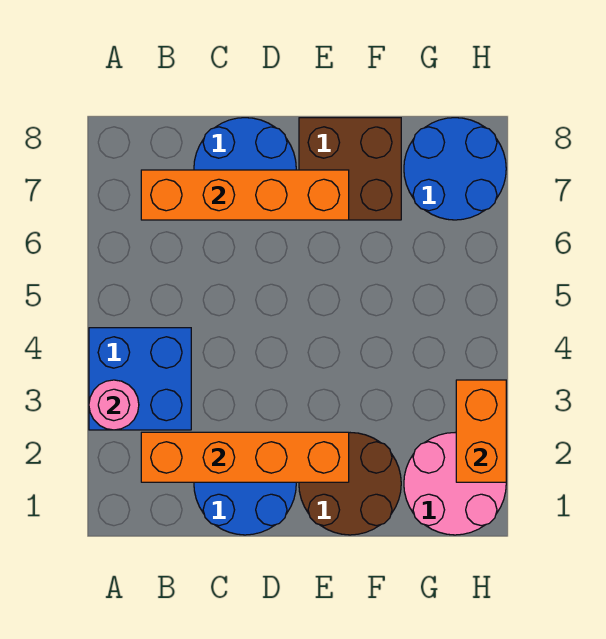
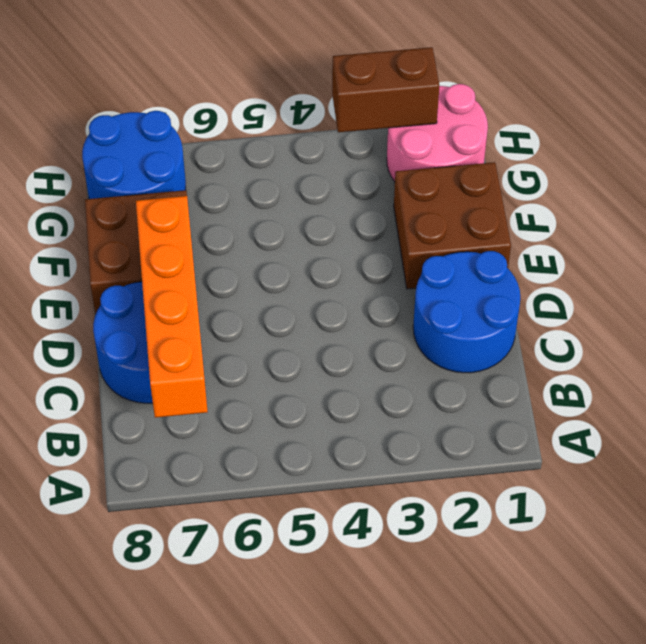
blue 2x2 brick [89,328,191,430] -> none
pink 1x1 round brick [89,380,139,430] -> none
orange 1x4 brick [141,432,349,482] -> none
brown 2x2 round brick [299,433,401,535] -> brown 2x2 brick [394,162,511,289]
orange 1x2 brick [456,380,506,482] -> brown 1x2 brick [332,47,439,132]

